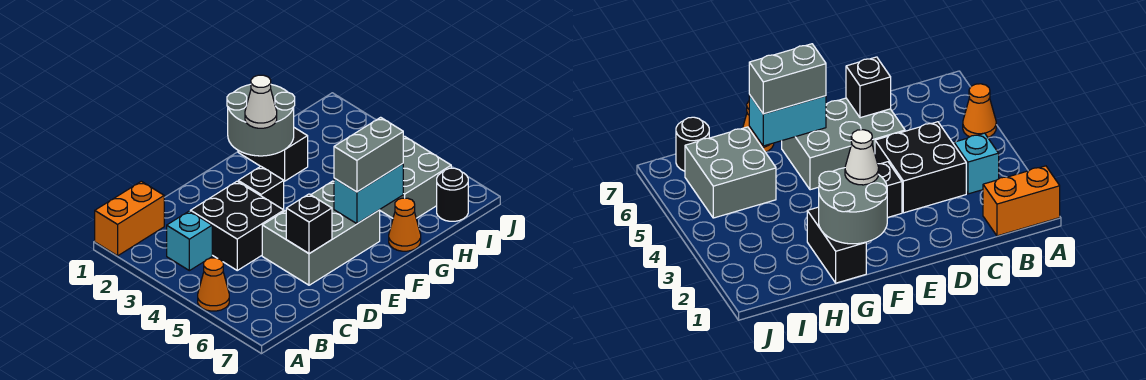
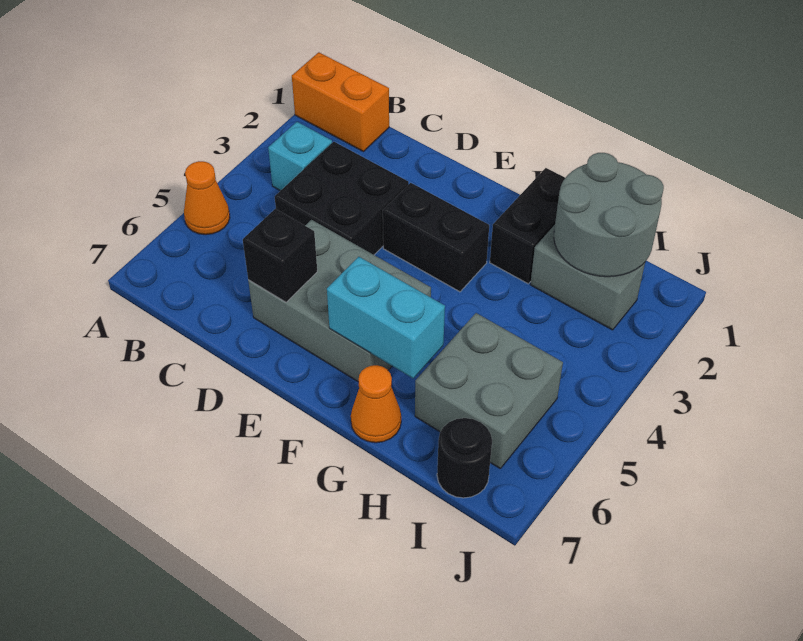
black 1x1 brick [238,166,284,210] -> black 1x2 brick [383,183,489,292]
grey 2x2 round brick [227,84,295,156] -> grey 2x2 round brick moved to [554,153,664,277]
white 1x1 cone [245,75,277,128] -> none
grey 1x2 brick [334,117,403,192] -> grey 1x2 brick moved to [530,225,645,330]

